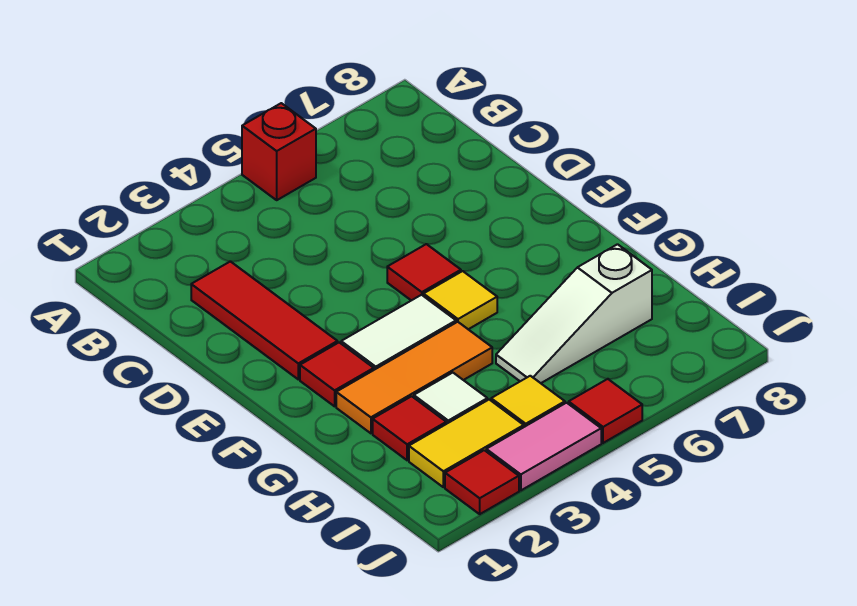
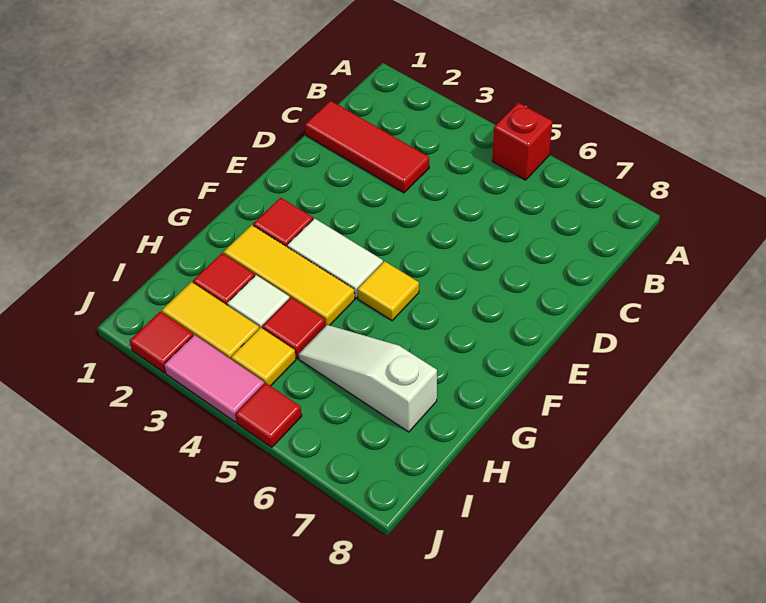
red 1x3 tile [191,261,337,379] -> red 1x3 tile turned to [305,101,429,193]
red 1x1 tile [387,244,461,301] -> red 1x1 tile moved to [262,298,325,358]
orange 1x3 tile [336,322,492,433] -> yellow 1x3 tile [223,225,355,326]

